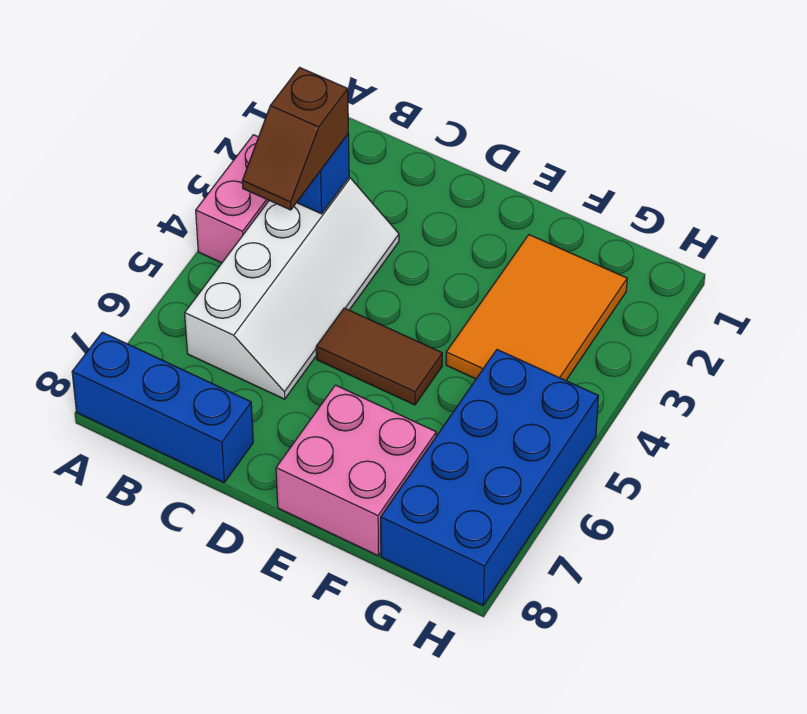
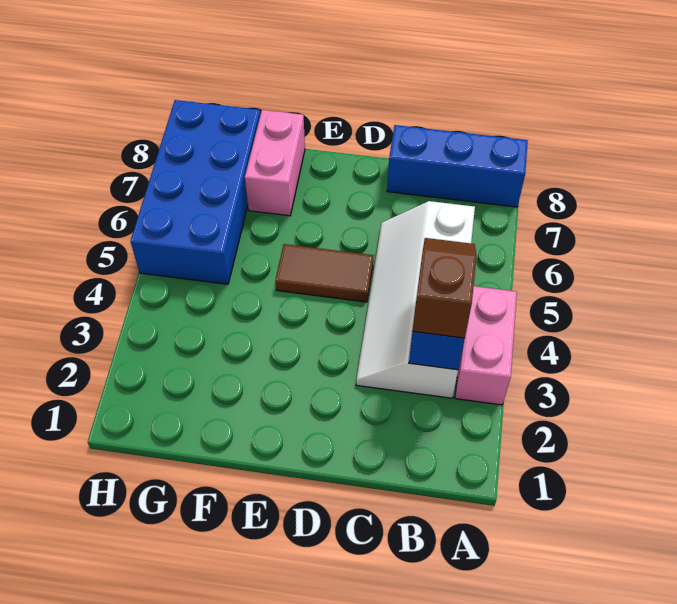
pink 2x2 brick [276,385,436,556] -> pink 1x2 brick [245,110,305,216]
orange 2x3 tile [446,235,627,380] -> none

